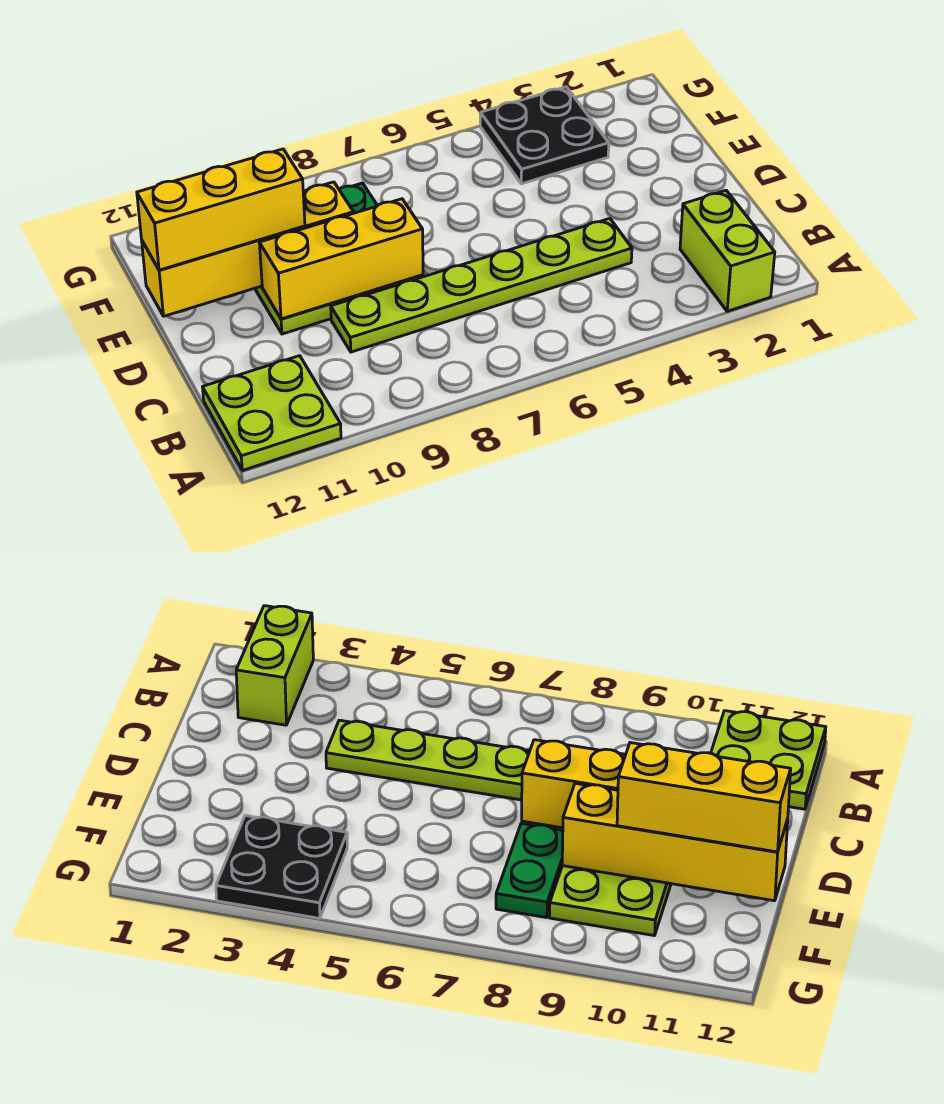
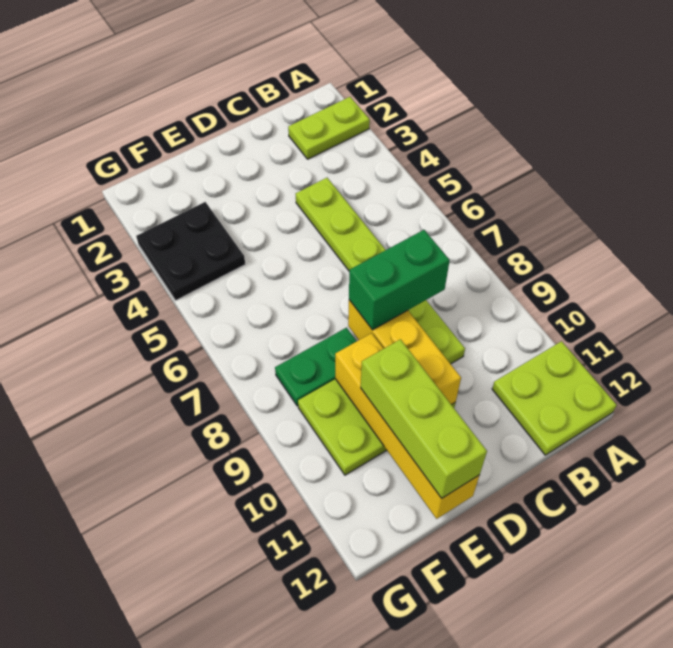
lime 1x2 brick [680,190,775,311] -> lime 1x2 plate [288,97,370,159]
none -> green 1x2 brick [349,230,450,330]
yellow 1x3 brick [137,149,305,270] -> lime 1x3 brick [361,339,487,498]

